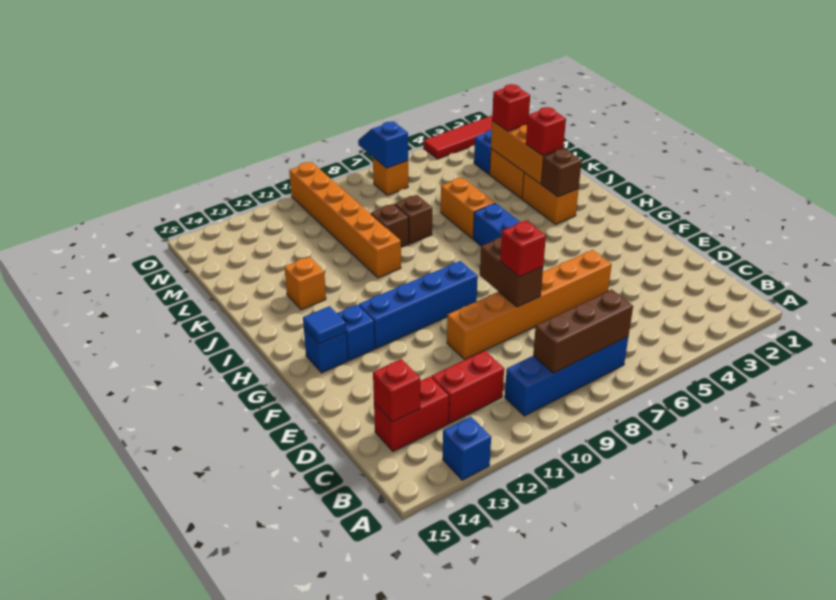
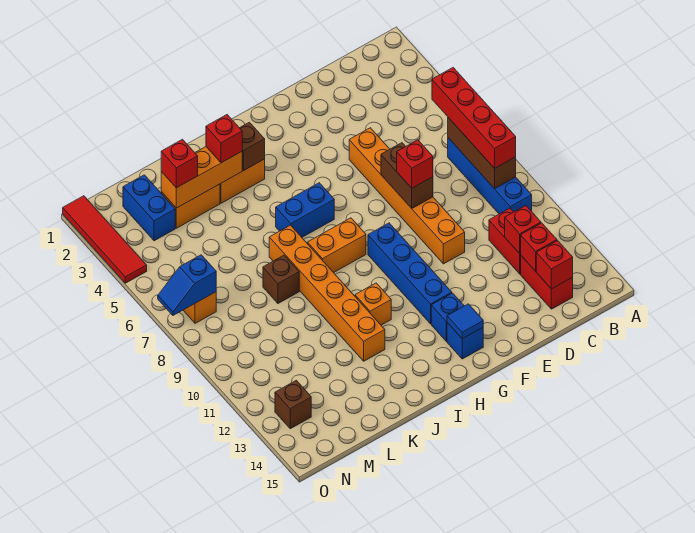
blue 1x1 brick [443,417,491,480] -> none
none -> red 1x4 brick [432,68,516,168]
none -> red 1x1 brick [505,206,541,254]
none -> red 1x1 brick [521,223,557,271]
brown 1x2 brick [480,237,543,307] -> brown 1x2 brick turned to [381,143,433,208]
orange 1x2 brick [441,177,495,239] -> orange 1x2 brick moved to [307,218,366,273]
orange 1x6 brick [289,162,401,278] -> orange 1x6 brick turned to [269,225,385,361]
orange 1x1 brick [284,257,326,310] -> orange 1x1 brick moved to [355,283,391,325]
brown 1x1 brick [371,204,409,247] -> brown 1x1 brick moved to [275,380,311,429]

